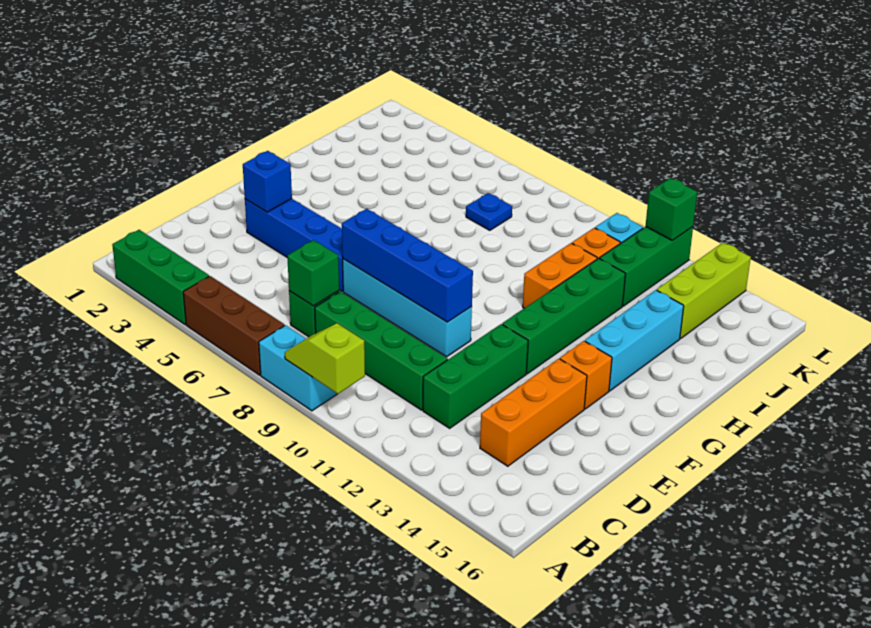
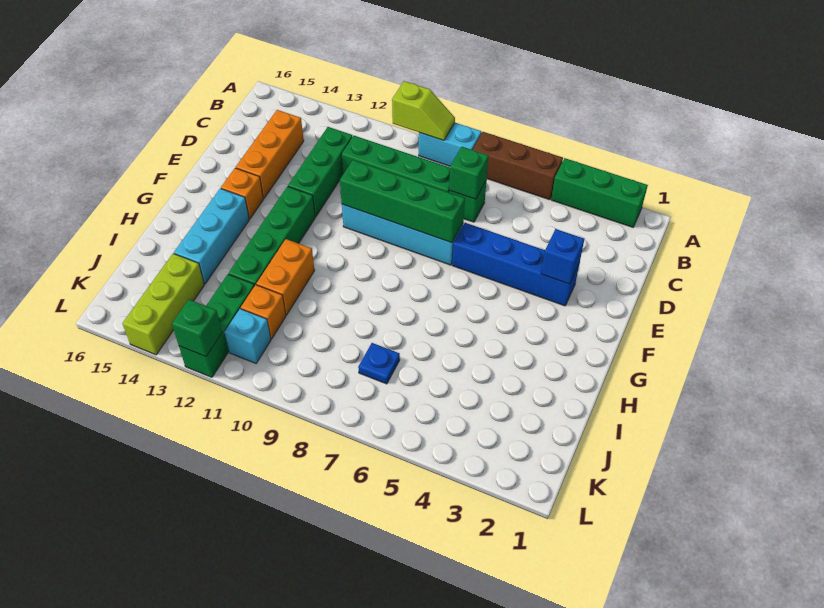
blue 1x4 brick [342,209,473,322] -> green 1x4 brick [340,160,465,243]

